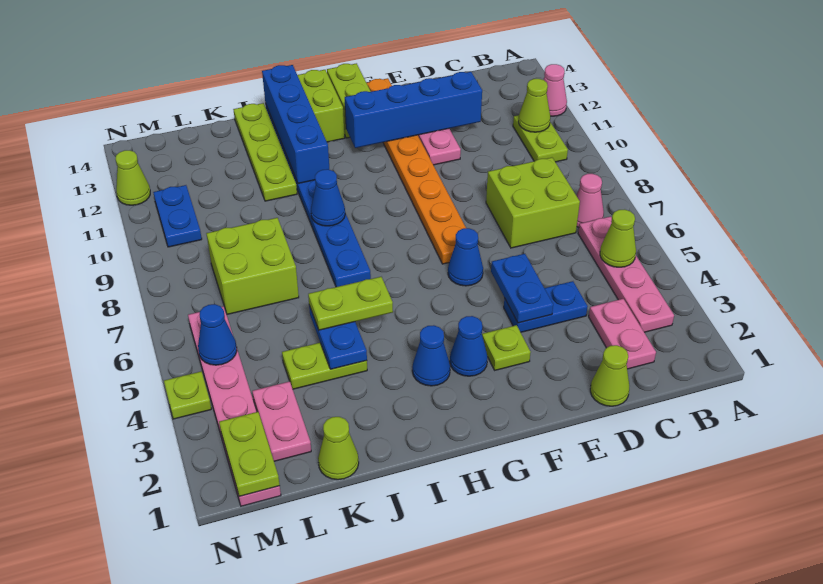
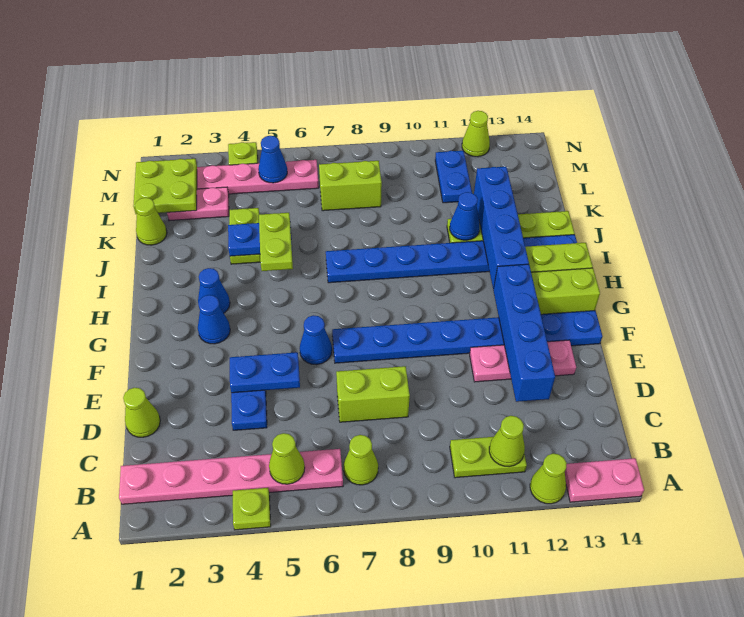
pink 1x1 cone [544,64,567,116] -> lime 1x1 cone [530,454,567,504]
pink 1x4 plate [578,216,674,332] -> pink 1x6 plate [119,449,343,504]
pink 1x1 cone [576,174,604,228] -> lime 1x1 cone [344,435,378,485]
pink 1x2 plate [589,299,656,369] -> pink 1x2 plate moved to [565,458,644,502]
lime 2x2 brick [486,158,580,248] -> lime 1x2 brick [336,366,410,422]
lime 1x1 plate [482,325,531,370] -> lime 1x1 plate moved to [233,488,271,530]
orange 1x8 plate [367,78,466,264] -> blue 1x8 plate [332,311,602,363]
blue 1x1 cone [311,169,345,226] -> blue 1x1 cone moved to [450,192,480,240]
blue 1x4 brick [262,65,329,183] -> blue 1x4 brick turned to [474,167,529,289]
lime 2x2 brick [206,218,299,314] -> lime 1x2 brick [319,161,382,211]
lime 1x2 plate [219,412,280,497] -> lime 2x2 plate [133,159,197,214]
blue 1x2 plate [153,185,202,247] -> blue 1x2 plate turned to [435,151,472,203]

